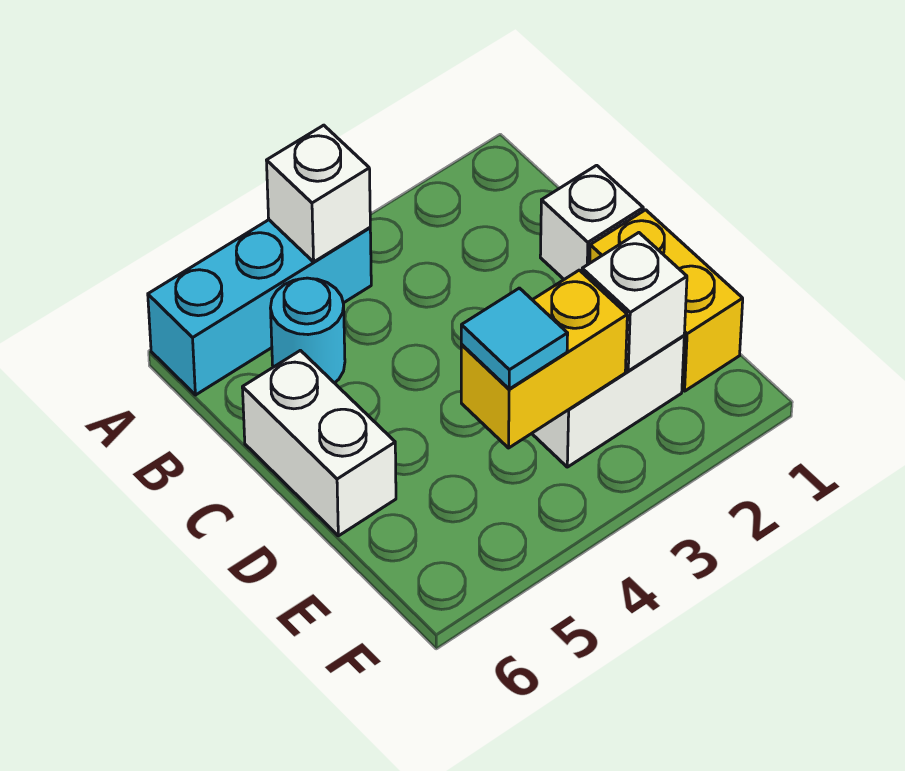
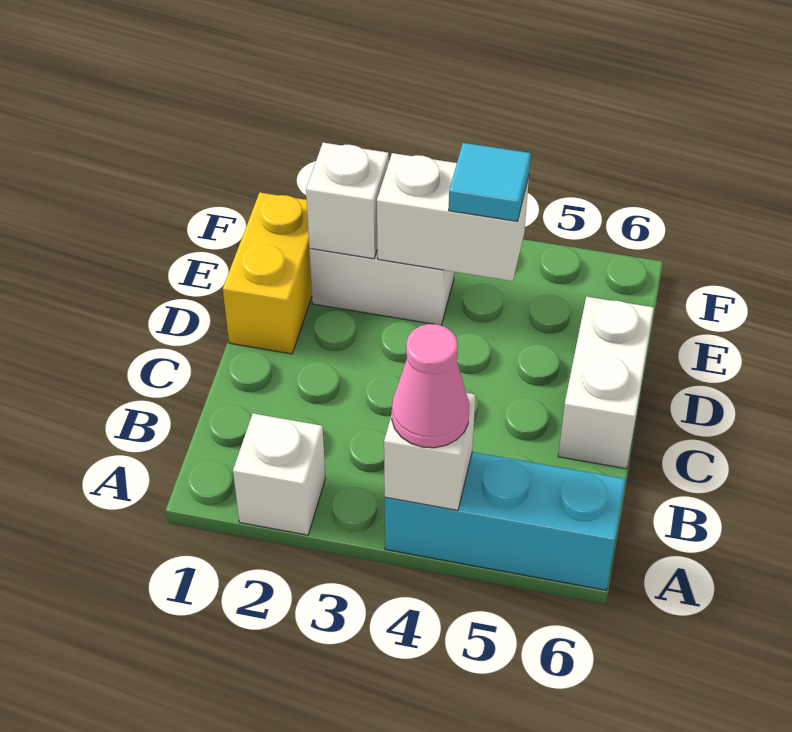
none -> pink 1x1 cone [392,324,469,448]
cyan 1x1 round brick [271,278,345,383] -> none
white 1x1 brick [540,165,643,279] -> white 1x1 brick moved to [233,413,325,535]
yellow 1x2 brick [461,270,627,448] -> white 1x2 brick [377,153,529,281]

